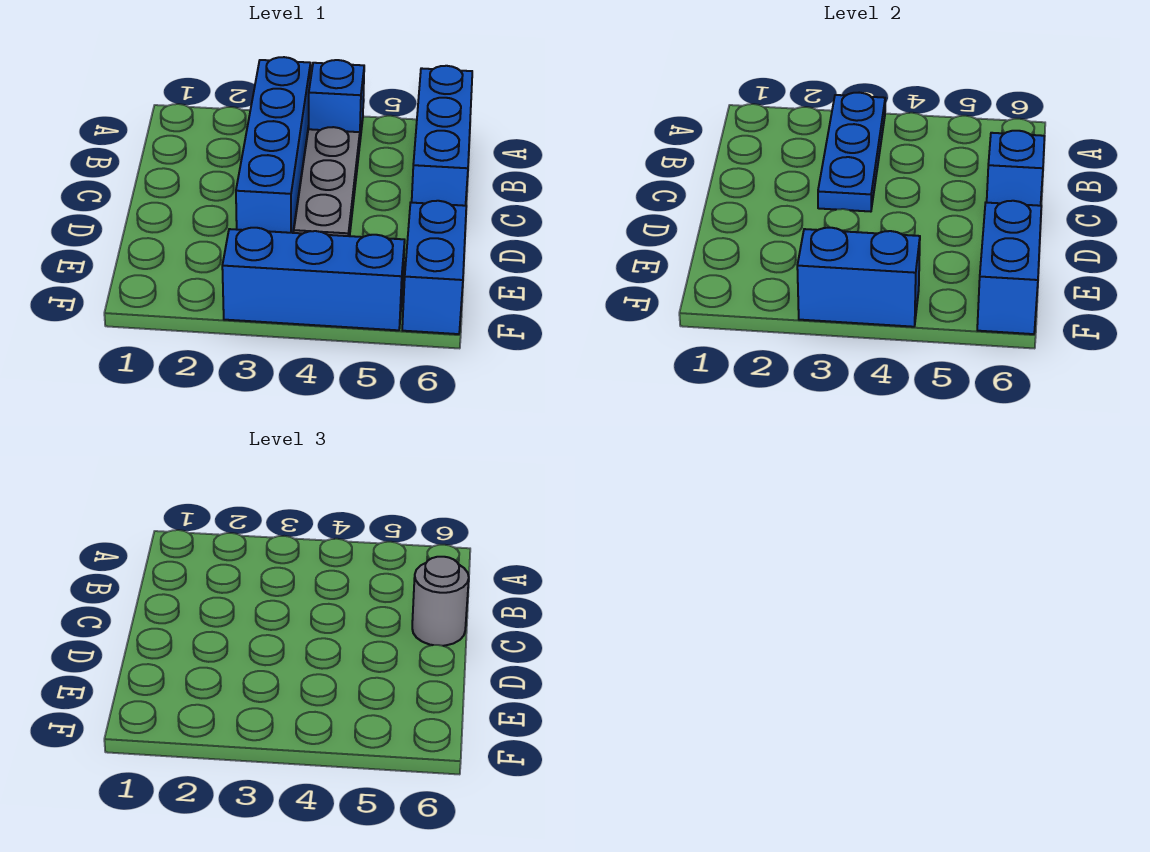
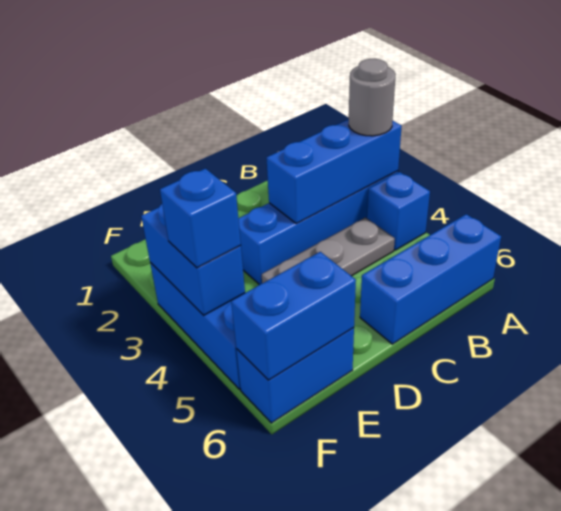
blue 1x3 plate [818,93,885,212] -> blue 1x3 brick [266,119,402,223]
blue 1x1 brick [987,131,1045,206] -> blue 1x1 brick moved to [160,168,241,268]
grey 1x1 round brick [412,557,469,646] -> grey 1x1 round brick moved to [349,59,396,136]

